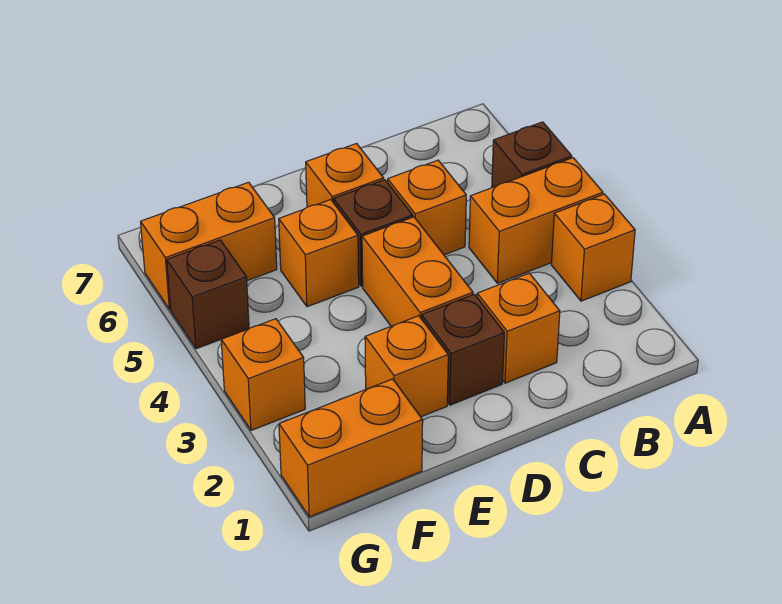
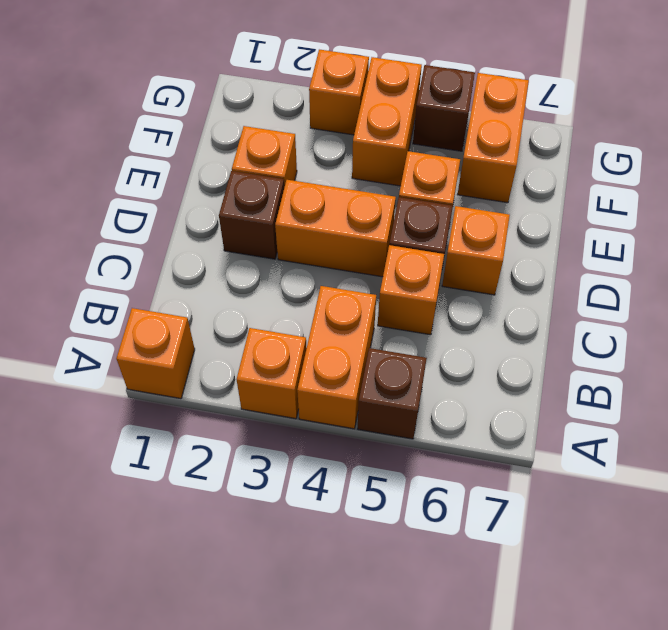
orange 1x1 brick [477,273,560,383] -> orange 1x1 brick moved to [116,308,195,399]
orange 1x2 brick [279,379,423,517] -> orange 1x2 brick moved to [352,57,422,186]

